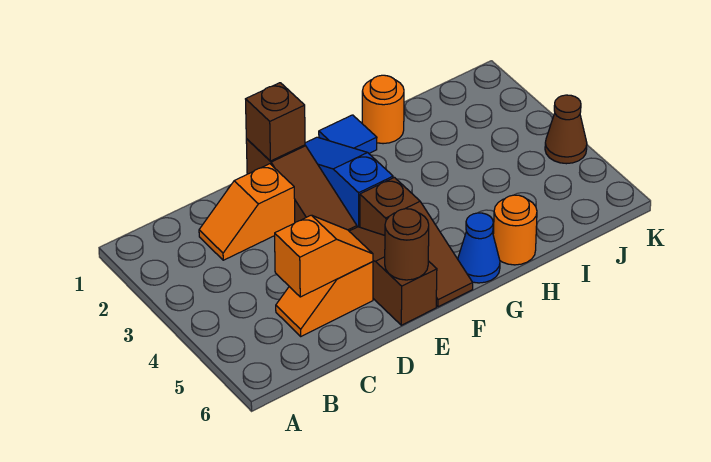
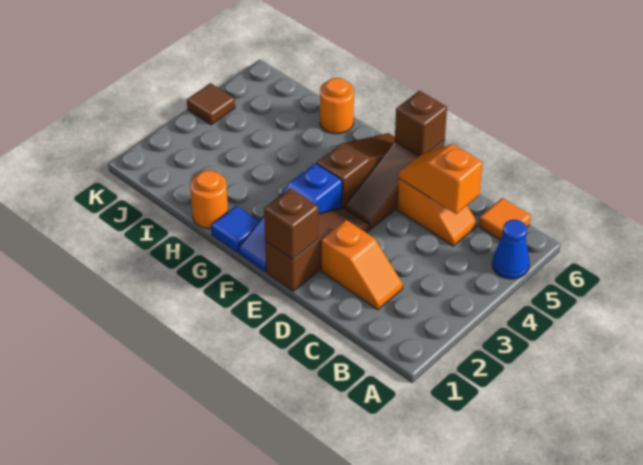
none -> orange 1x1 tile [479,198,531,240]
brown 1x1 round brick [385,209,429,280] -> brown 1x1 brick [395,91,447,156]
blue 1x1 cone [458,213,500,283] -> blue 1x1 cone moved to [492,220,530,279]
brown 1x1 cone [545,95,587,164] -> brown 1x1 tile [187,83,235,125]

